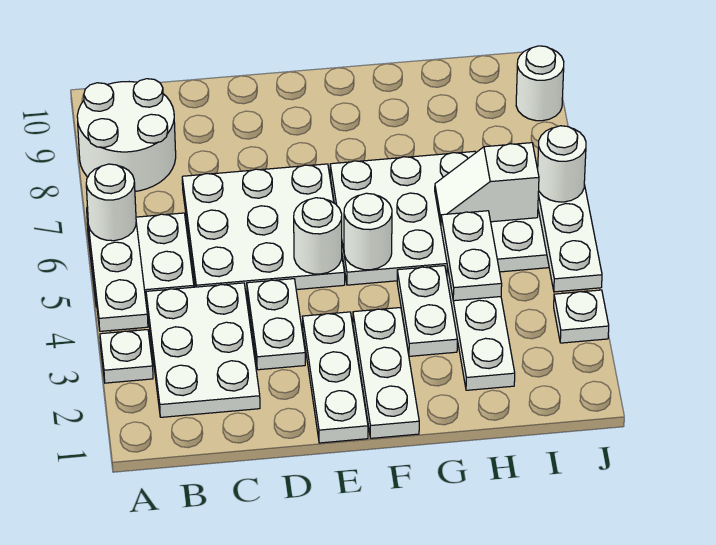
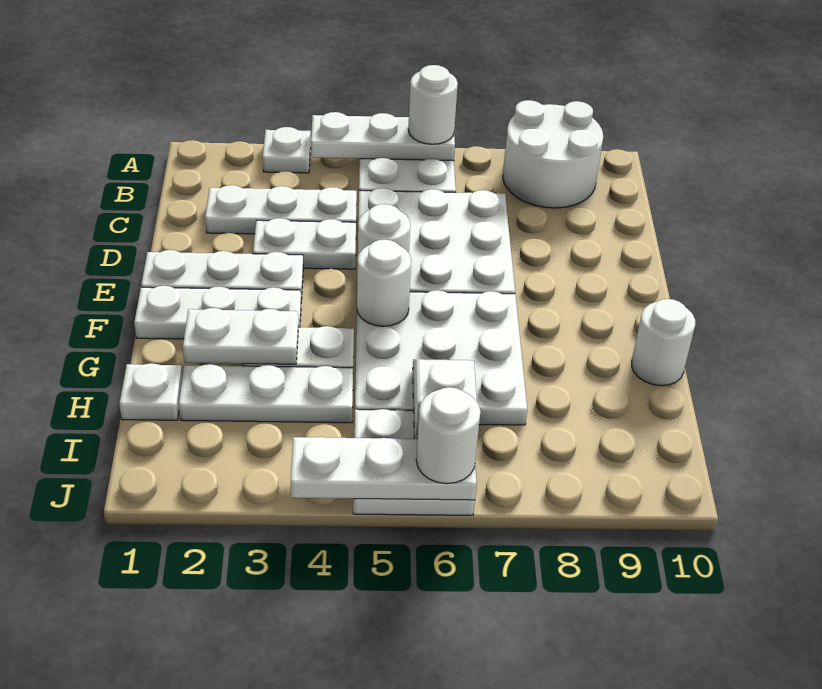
white 2x3 plate [146,283,260,417] -> white 1x3 plate [205,185,357,234]
white 1x2 plate [441,211,502,301] -> white 1x2 plate moved to [183,308,298,364]
white 1x1 plate [554,290,609,343] -> white 1x1 plate moved to [119,363,183,420]
white 1x1 round brick [516,46,564,121] -> white 1x1 round brick moved to [632,299,695,386]

